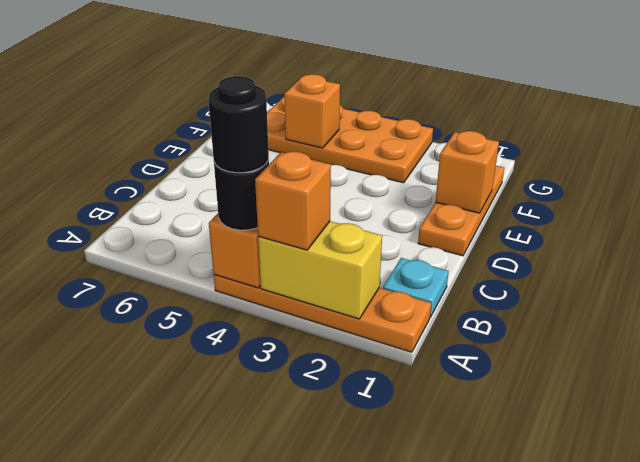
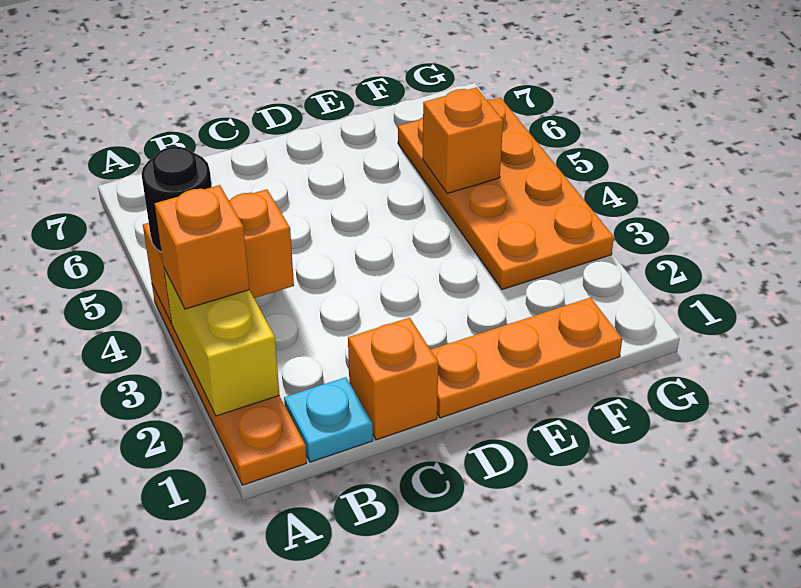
black 1x1 round brick [208,76,269,173] -> none
orange 1x1 brick [435,131,499,213] -> orange 1x1 brick moved to [348,318,438,440]

